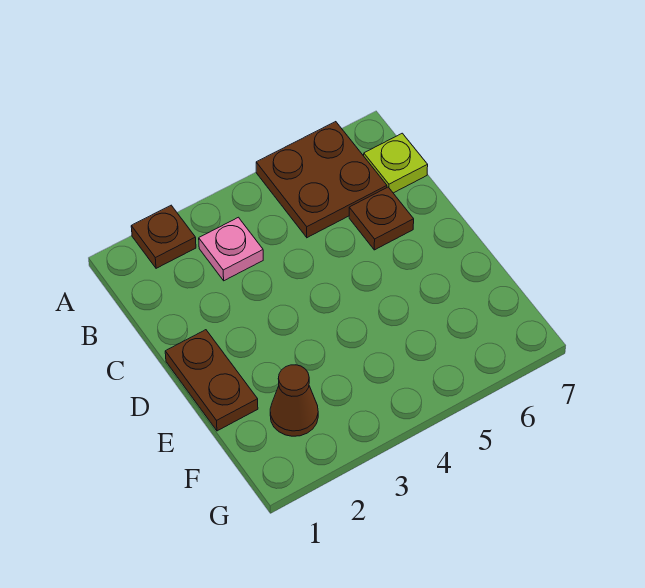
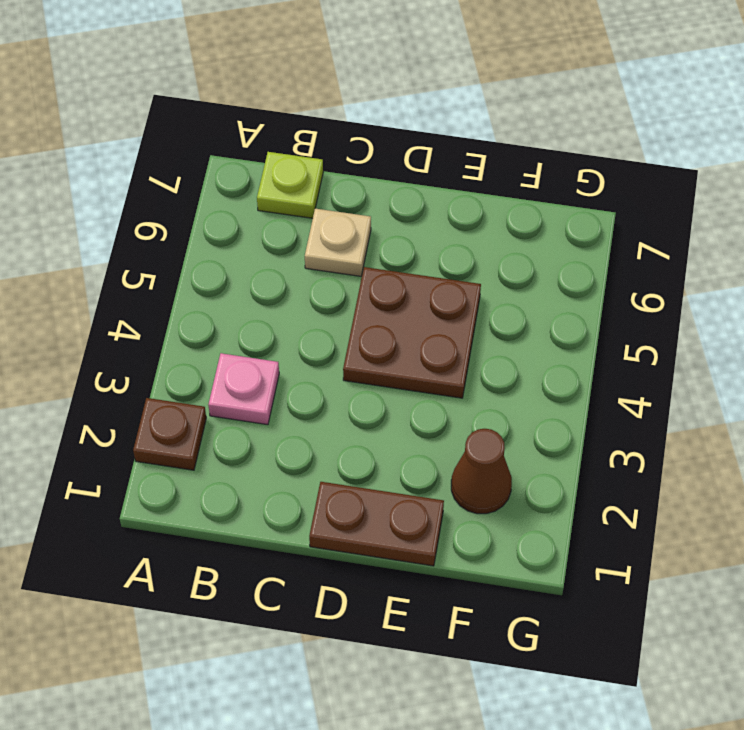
brown 2x2 plate [256,122,387,238] -> brown 2x2 plate moved to [343,267,481,398]
brown 1x1 plate [349,187,414,250] -> tan 1x1 plate [305,209,371,276]

